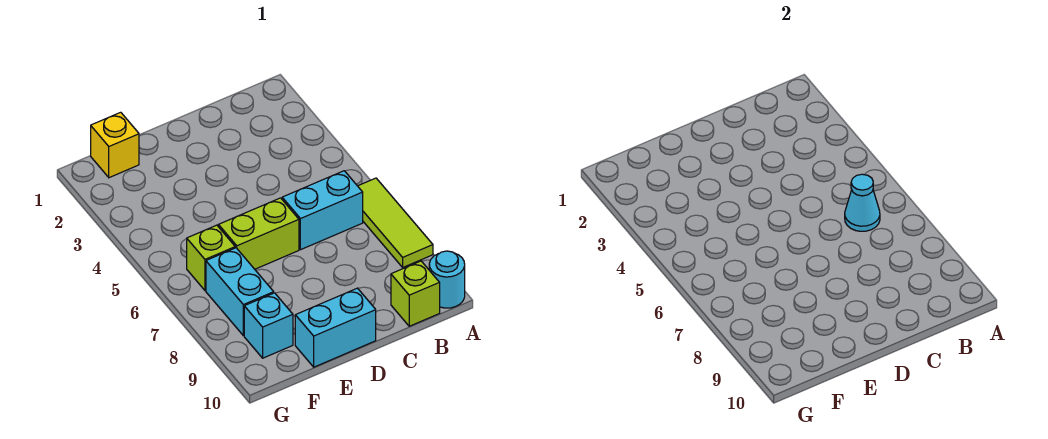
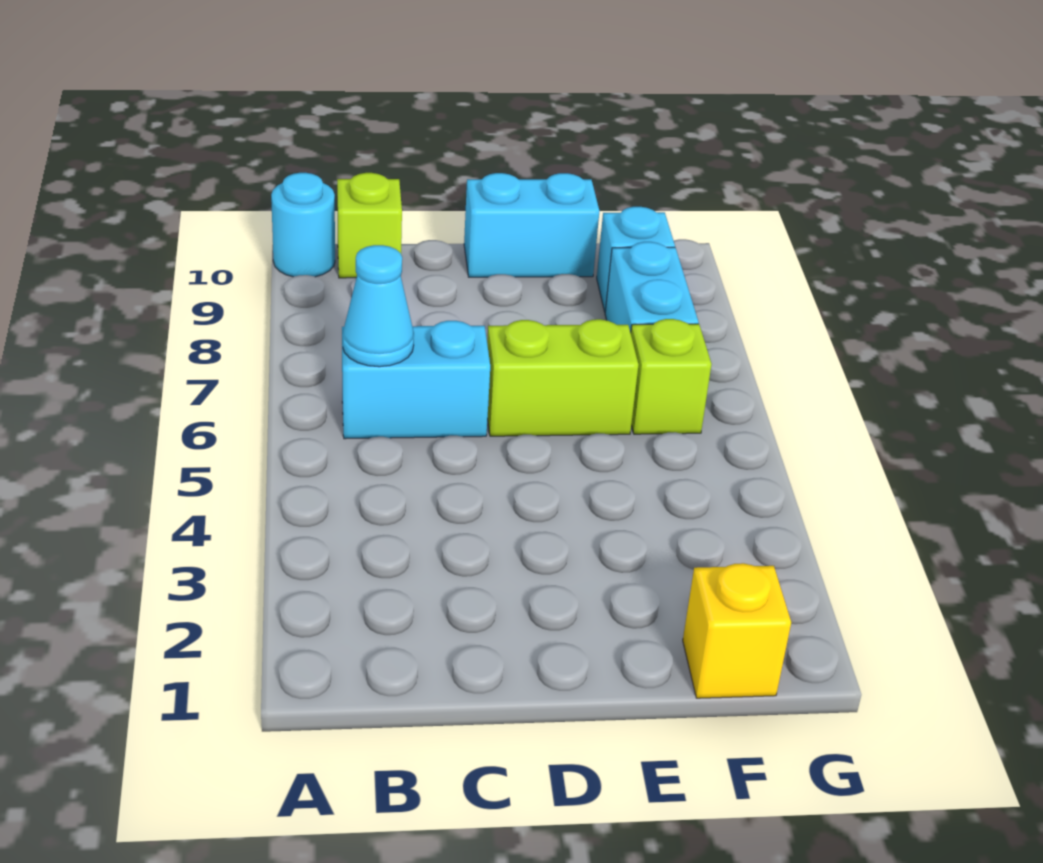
lime 1x3 tile [358,178,433,267] -> none

